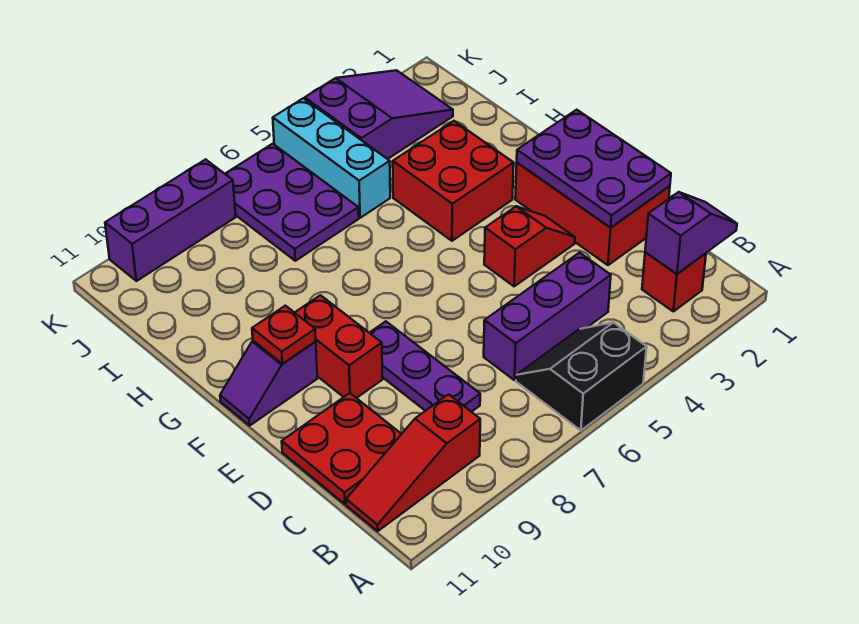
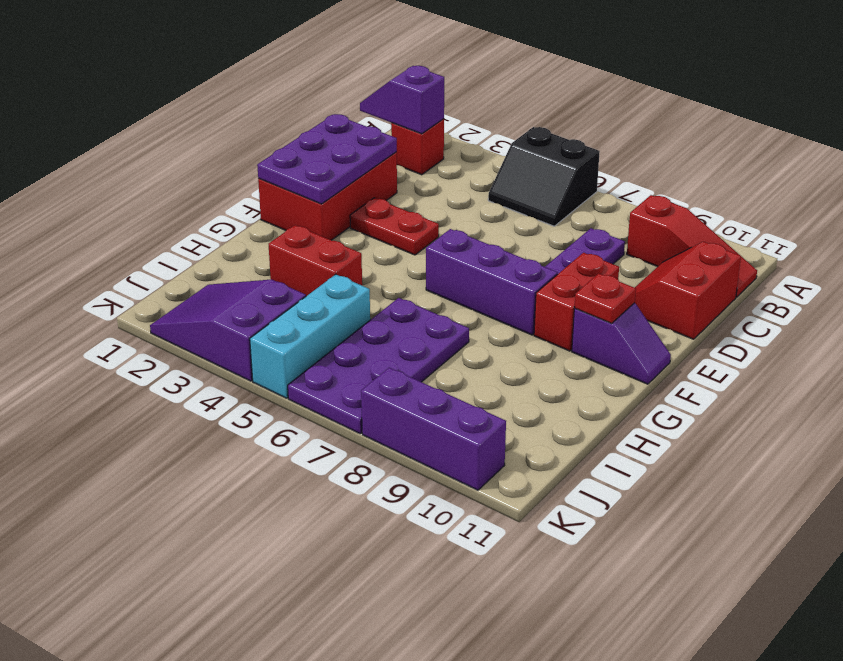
purple 1x3 brick [484,253,611,380] -> purple 1x3 brick moved to [426,229,558,335]
red 2x2 plate [282,393,401,504] -> red 2x2 slope [635,242,741,339]
red 1x2 slope [484,206,575,286] -> red 1x2 plate [350,198,439,255]
red 2x2 brick [393,121,514,241] -> red 1x2 brick [269,225,362,296]
purple 2x3 plate [225,144,359,261] -> purple 2x4 plate [288,298,469,434]

